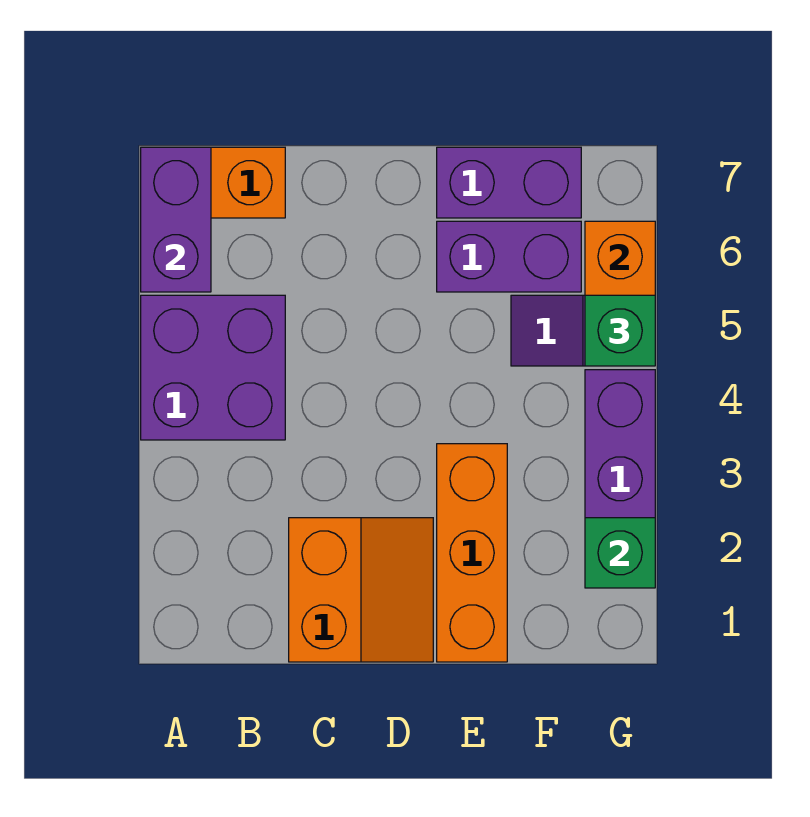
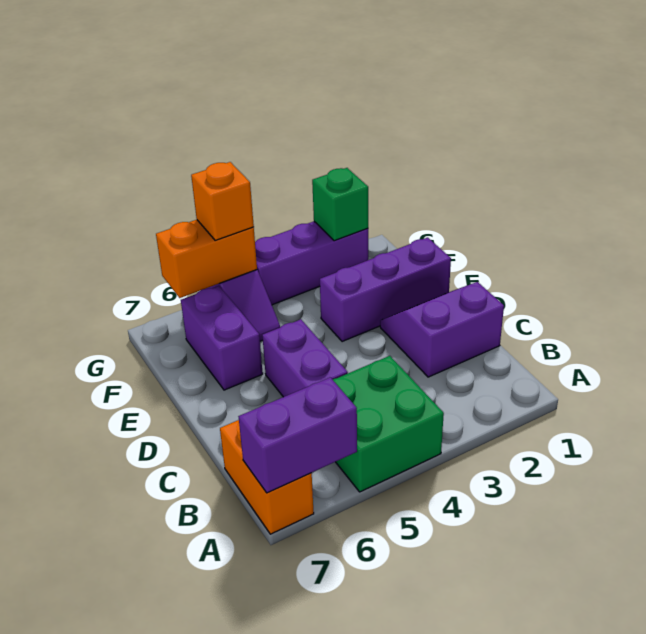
purple 2x2 brick [141,295,285,440] -> green 2x2 brick [333,356,444,492]
orange 2x2 slope [289,518,433,662] -> purple 2x2 slope [380,282,504,377]
orange 1x3 brick [437,444,507,662] -> purple 1x3 brick [320,237,451,342]
purple 1x2 brick [437,147,581,218] -> purple 1x2 brick moved to [262,319,348,397]
green 1x1 brick [585,295,655,366] -> orange 1x1 brick [191,162,254,240]

